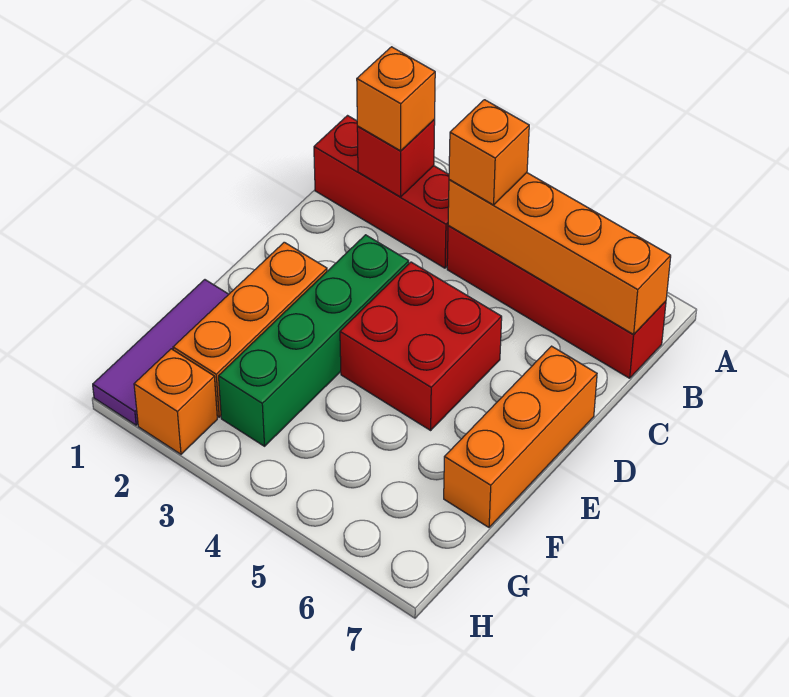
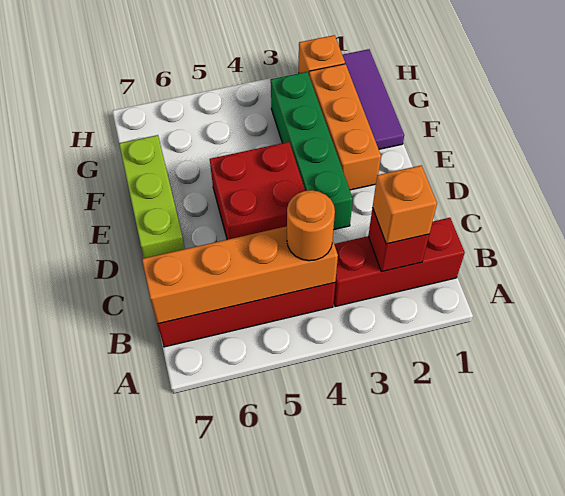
orange 1x1 brick [449,100,529,205] -> orange 1x1 round brick [287,190,335,261]
orange 1x3 brick [444,346,597,527] -> lime 1x3 brick [119,135,185,258]

